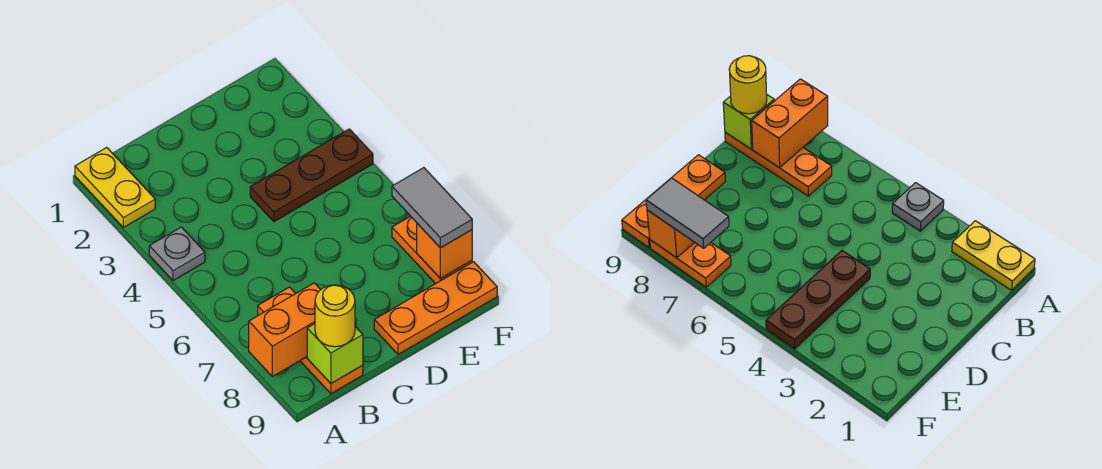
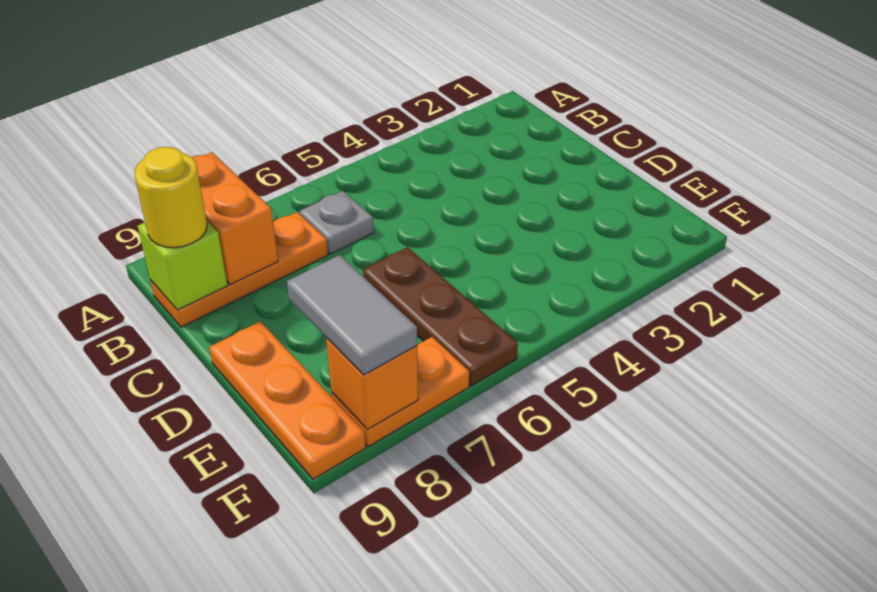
yellow 1x2 plate [75,148,155,227] -> none
grey 1x1 plate [149,227,205,281] -> grey 1x1 plate moved to [300,191,374,254]
brown 1x3 plate [250,129,373,222] -> brown 1x3 plate moved to [363,247,518,386]
grey 1x2 tile [392,168,472,248] -> grey 1x2 tile turned to [287,255,417,375]

